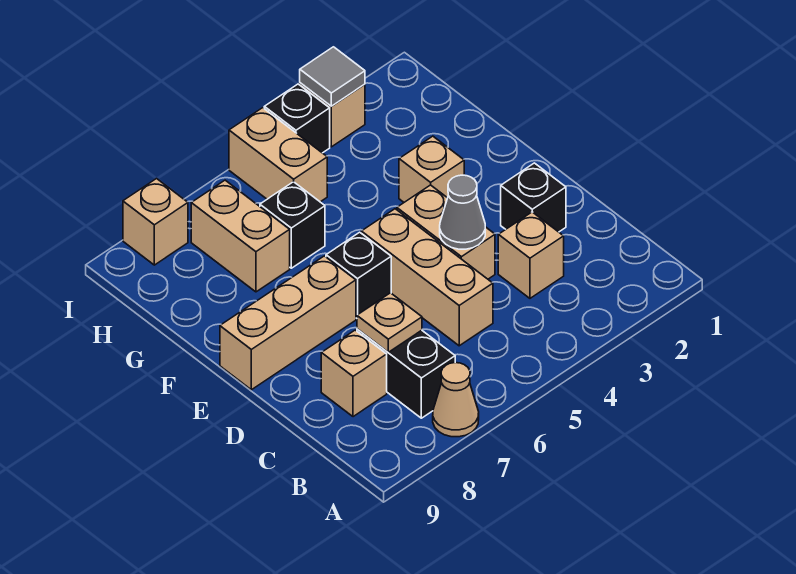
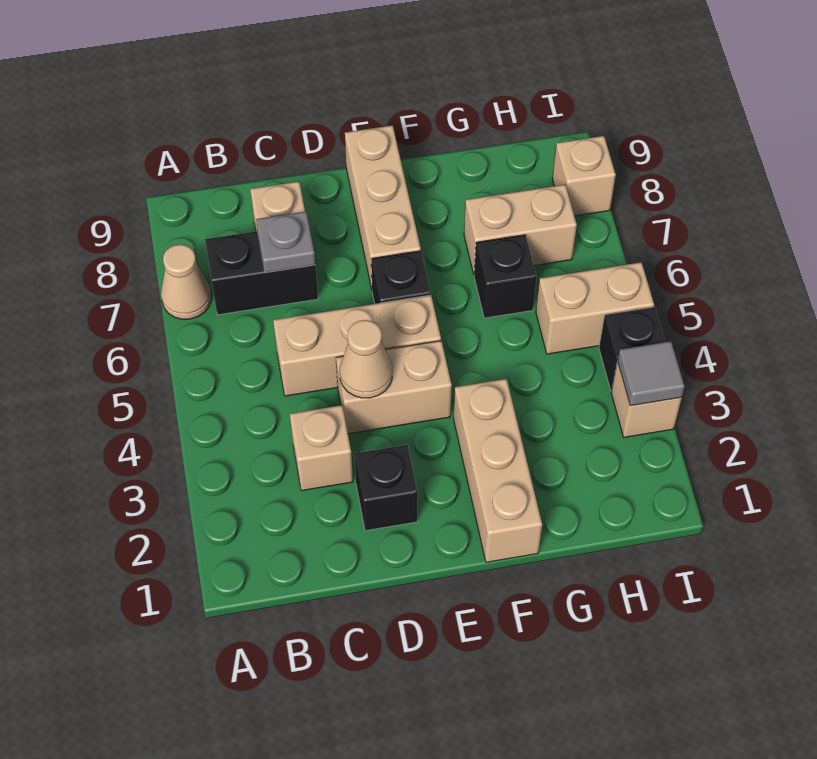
tan 1x1 plate [357,293,422,352] -> grey 1x1 plate [256,212,315,272]
grey 1x1 cone [440,175,485,249] -> tan 1x1 cone [340,320,392,398]
tan 1x1 brick [399,136,464,202] -> tan 1x3 brick [454,379,542,562]

